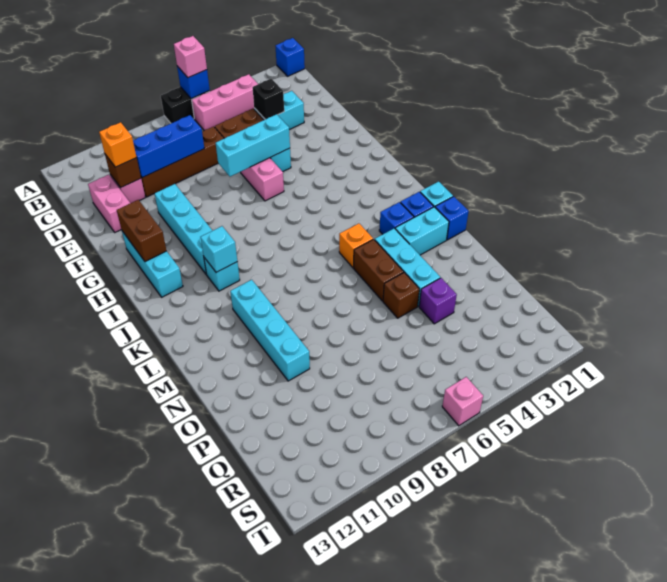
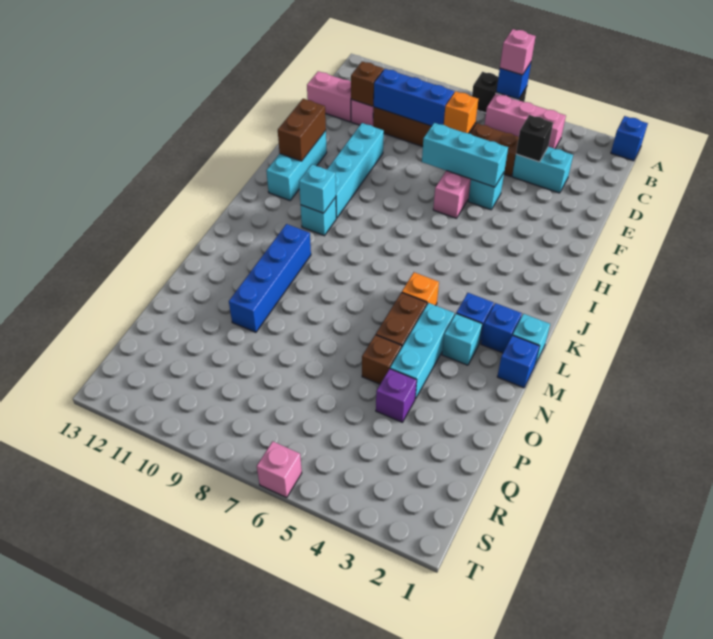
orange 1x1 brick [99,122,137,167] -> orange 1x1 brick moved to [444,91,478,133]
pink 1x2 brick [88,175,130,232] -> pink 1x2 brick turned to [307,71,351,122]
cyan 1x4 brick [230,280,310,381] -> blue 1x4 brick [229,224,311,332]
cyan 1x2 brick [395,207,449,255] -> cyan 1x1 brick [442,314,482,365]

